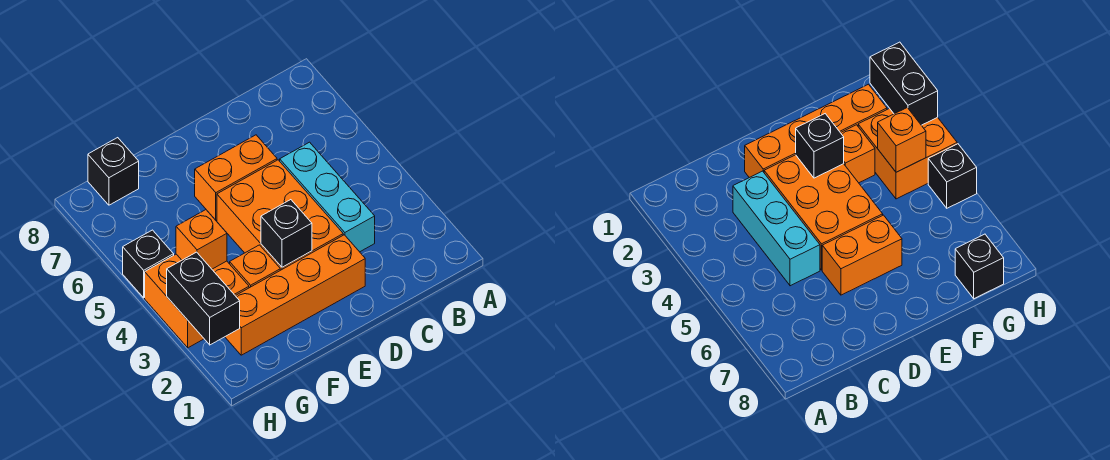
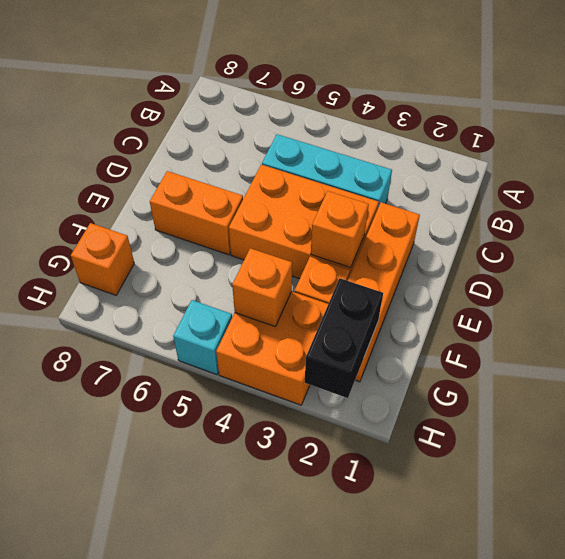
orange 1x2 brick [195,135,277,220] -> orange 1x2 brick turned to [150,171,243,255]
black 1x1 brick [261,200,312,267] -> orange 1x1 brick [311,191,369,268]
black 1x1 brick [88,138,139,205] -> orange 1x1 brick [71,223,134,295]
black 1x2 brick [167,252,240,345] -> black 1x2 brick turned to [305,278,383,398]
black 1x1 brick [123,230,174,298] -> cyan 1x1 brick [173,300,232,375]

